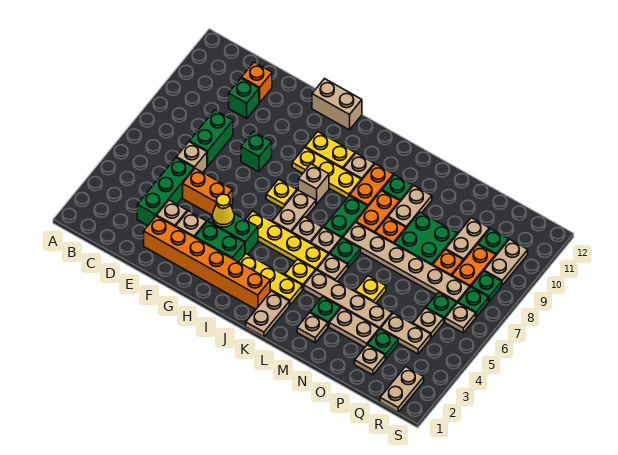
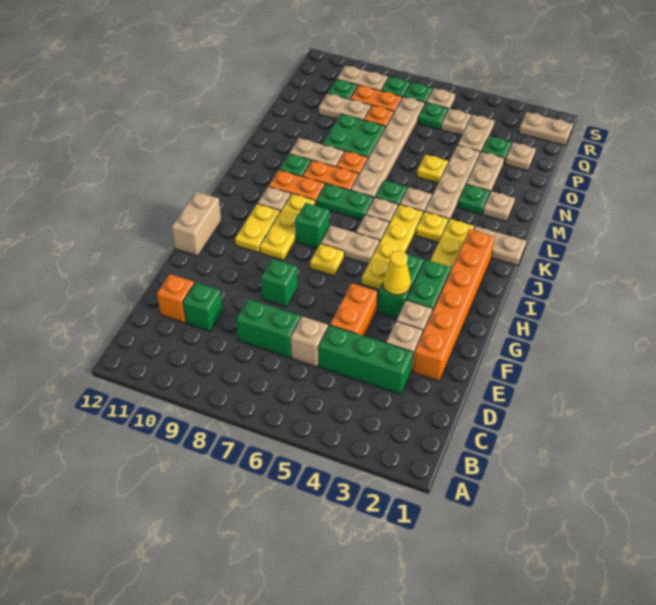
tan 1x1 brick [298,164,329,204] -> green 1x1 brick [295,203,329,248]

